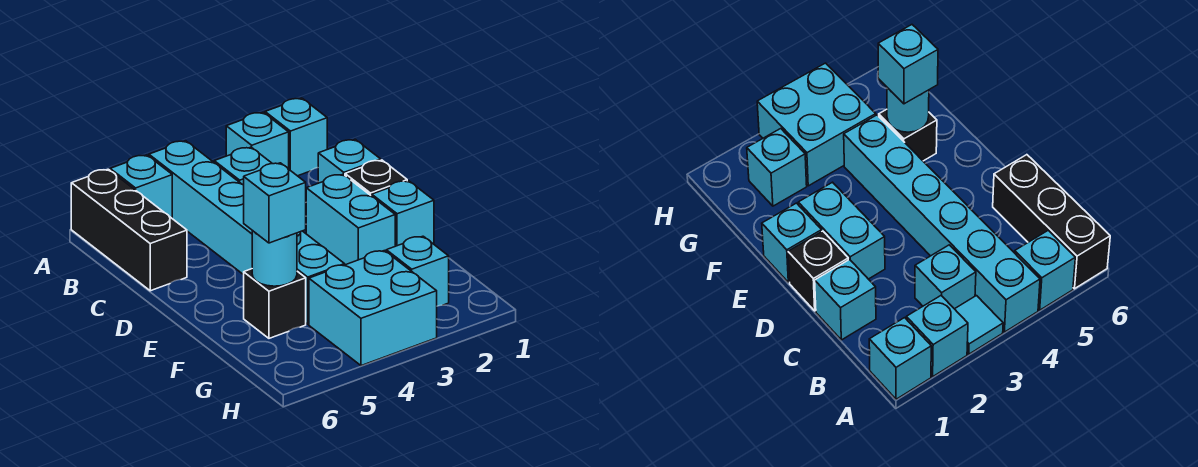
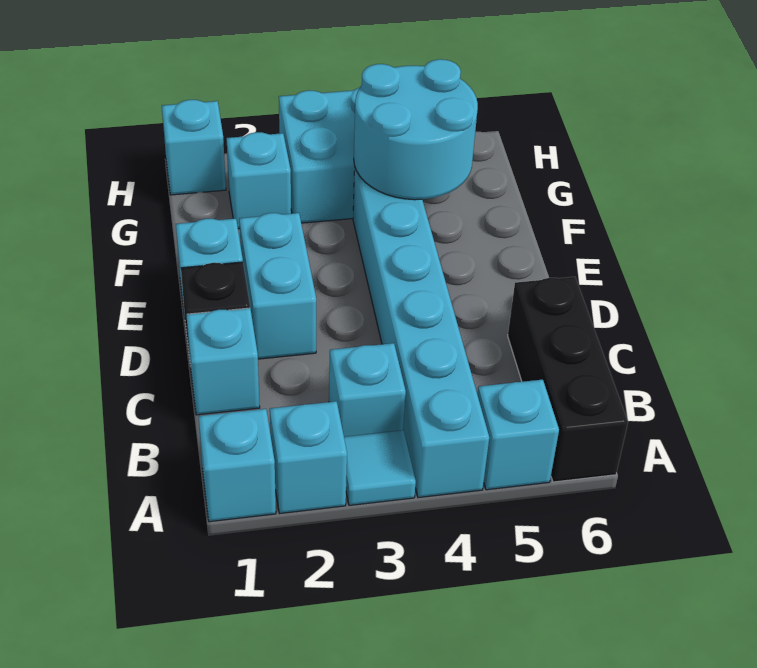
black 1x1 brick [244,269,306,338] -> none
cyan 1x1 round brick [252,231,297,286] -> cyan 2x2 round brick [354,59,478,200]
cyan 1x1 brick [244,163,306,243] -> cyan 1x1 brick moved to [162,100,226,195]

